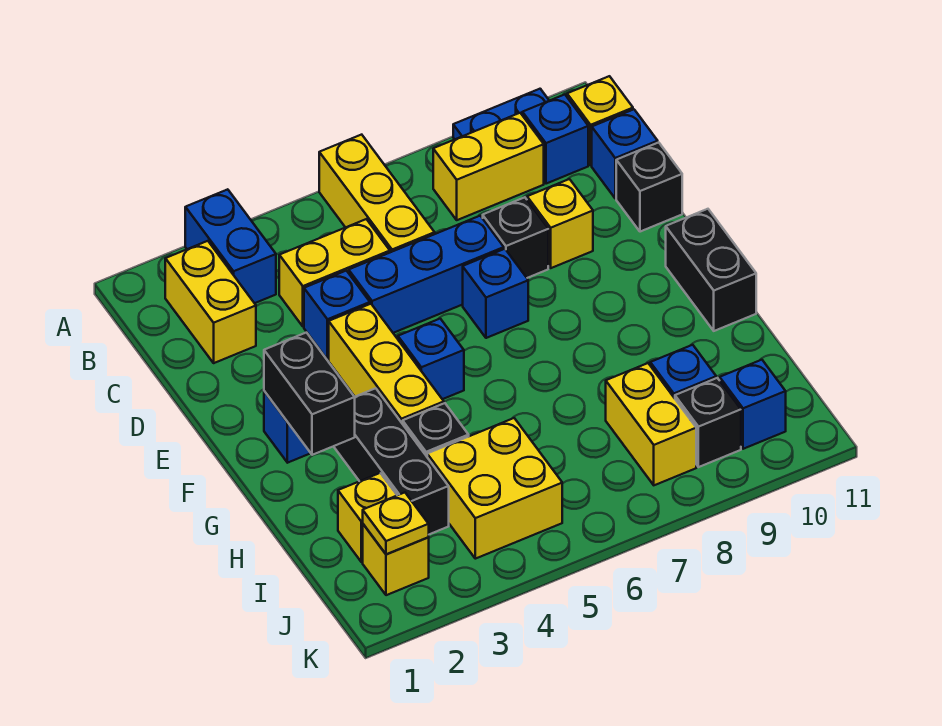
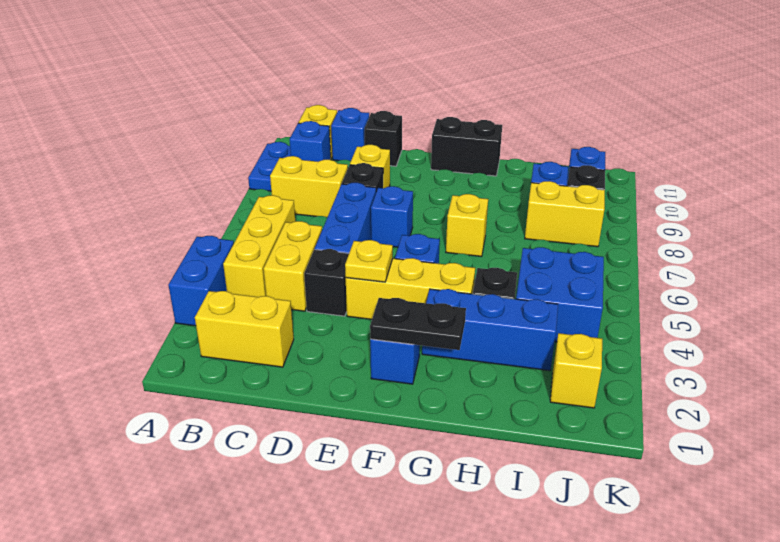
blue 1x2 brick [185,189,276,303] -> blue 1x2 brick turned to [168,236,234,326]
yellow 1x3 brick [319,135,435,252] -> yellow 1x3 brick turned to [223,195,295,297]
yellow 1x2 brick [433,113,544,220] -> yellow 1x2 brick turned to [270,156,348,217]
blue 1x1 brick [304,271,370,360] -> black 1x1 brick [304,249,349,316]
black 1x2 brick [264,332,355,455] -> black 1x2 plate [370,298,466,350]
black 1x3 brick [334,388,449,534] -> blue 1x3 brick [422,289,558,371]
yellow 1x1 brick [338,473,397,562] -> yellow 1x1 brick moved to [446,194,488,256]
yellow 2x2 brick [427,418,562,559] -> blue 2x2 brick [516,247,604,342]
yellow 1x1 plate [363,493,429,554] -> yellow 1x1 plate moved to [345,240,393,282]

